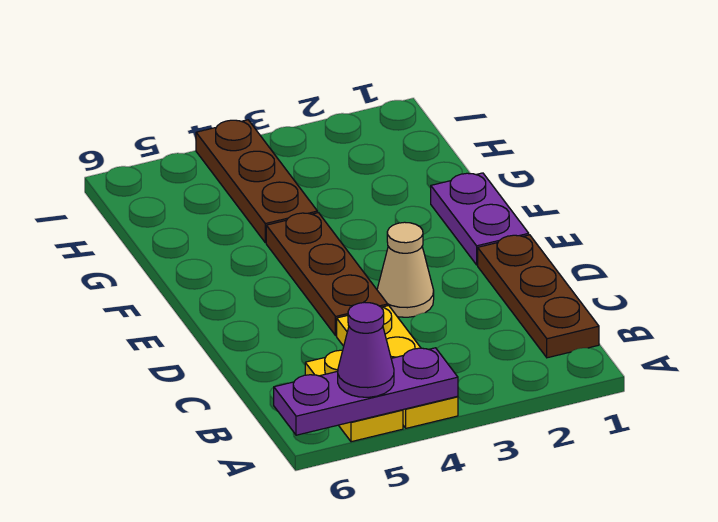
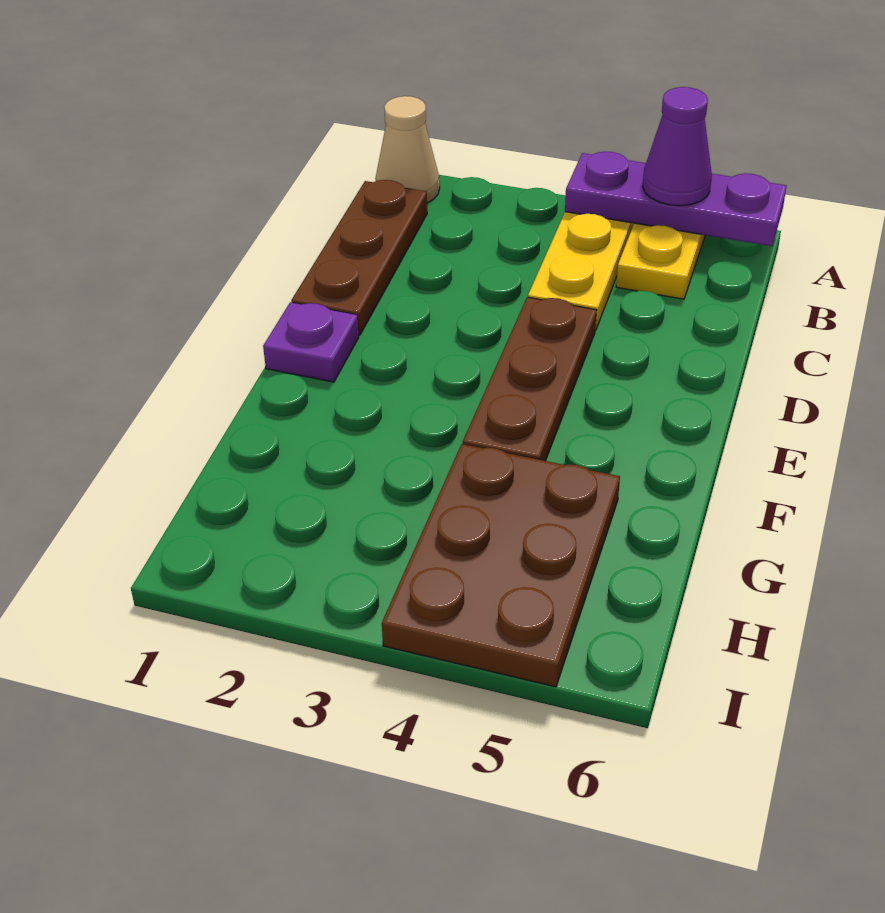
tan 1x1 cone [377,222,434,317] -> tan 1x1 cone moved to [375,96,440,203]
purple 1x2 plate [431,173,529,265] -> purple 1x1 plate [263,302,359,382]
brown 1x3 plate [196,120,317,243] -> brown 2x3 plate [382,444,620,687]

